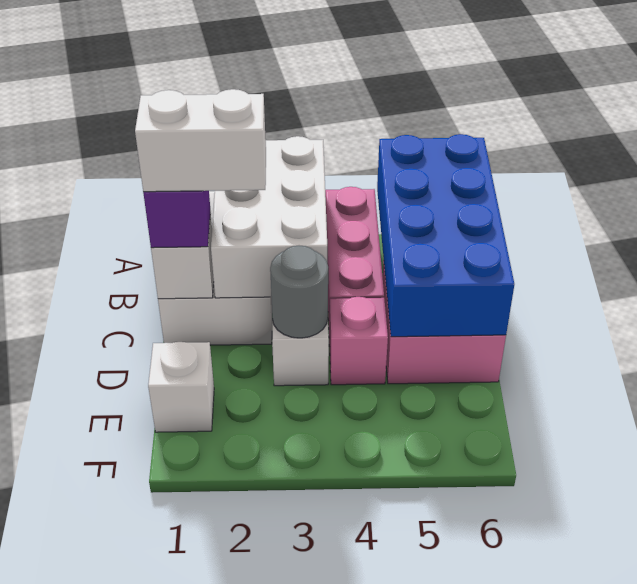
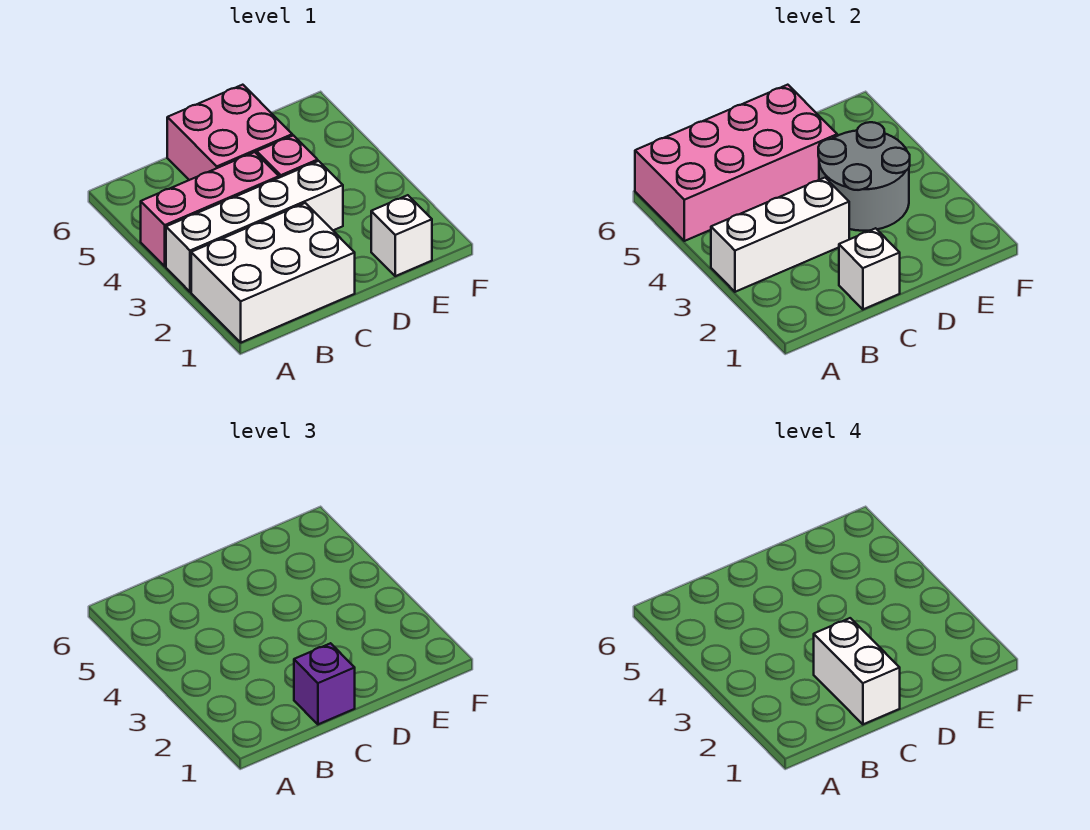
white 2x3 brick [211,136,327,298] -> white 1x3 brick [711,178,849,292]
blue 2x4 brick [377,134,514,337] -> pink 2x4 brick [635,85,837,241]
grey 1x1 round brick [270,246,328,338] -> grey 2x2 round brick [818,122,910,231]

